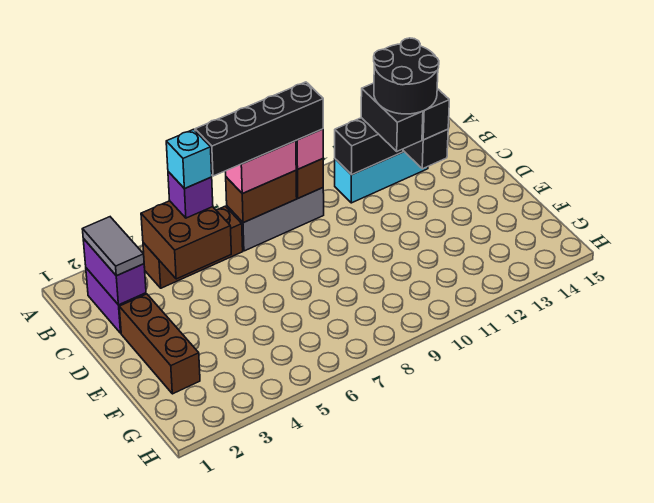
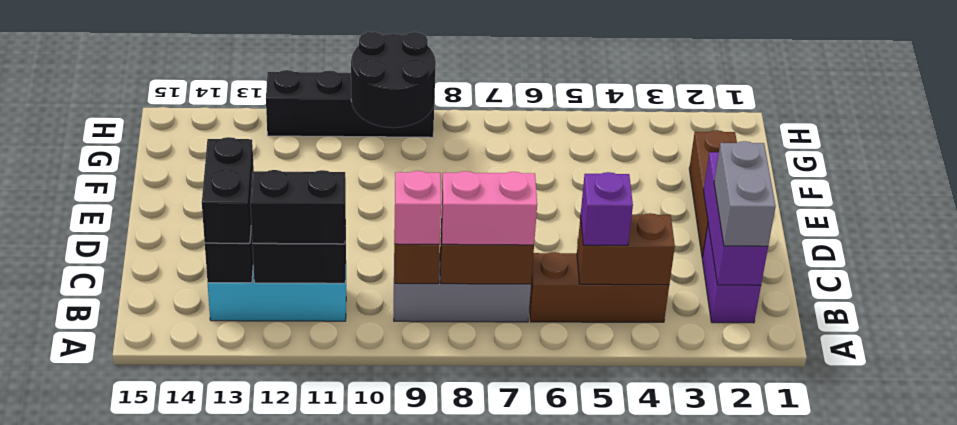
purple 1x2 brick [83,239,146,305] -> purple 1x3 brick [704,152,768,285]
grey 1x2 tile [82,217,144,276] -> grey 1x2 brick [714,141,776,246]
brown 2x2 brick [141,201,231,279] -> brown 1x2 brick [577,213,675,285]
cyan 1x1 brick [166,129,212,189] -> none
black 1x4 brick [195,82,323,176] -> black 1x4 brick moved to [266,70,434,137]
black 1x2 brick [361,83,423,151] -> black 1x2 brick turned to [250,170,346,244]
black 2x2 round brick [374,38,439,114] -> black 2x2 round brick moved to [351,32,436,128]

